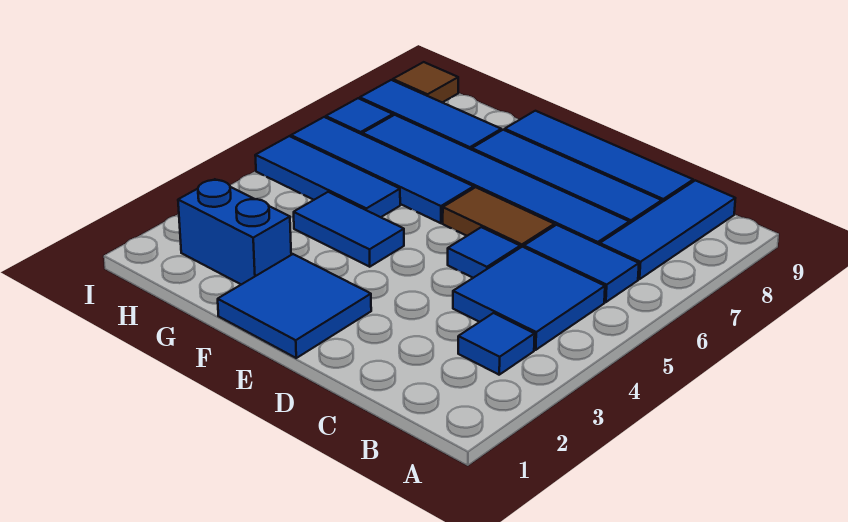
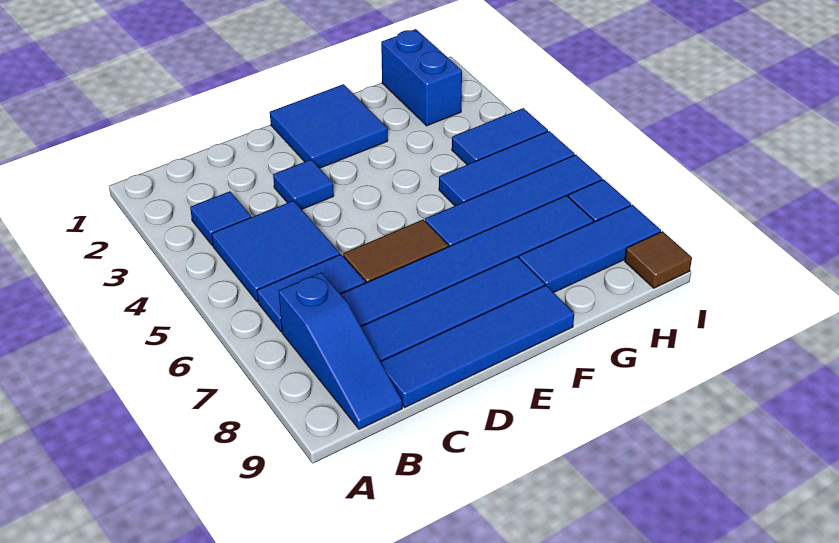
blue 1x3 tile [600,180,735,279] -> blue 1x3 slope [279,272,402,429]
blue 1x1 tile [448,227,520,278] -> blue 1x1 tile moved to [273,160,334,209]
blue 1x2 tile [294,192,404,267] -> blue 1x2 tile moved to [452,108,548,165]
blue 1x2 brick [178,179,291,285] -> blue 1x2 brick turned to [381,29,462,126]

